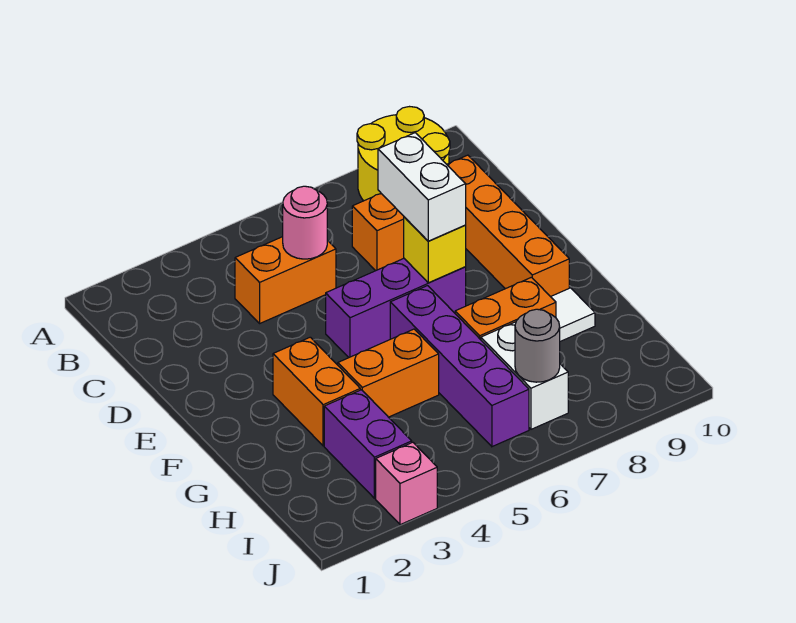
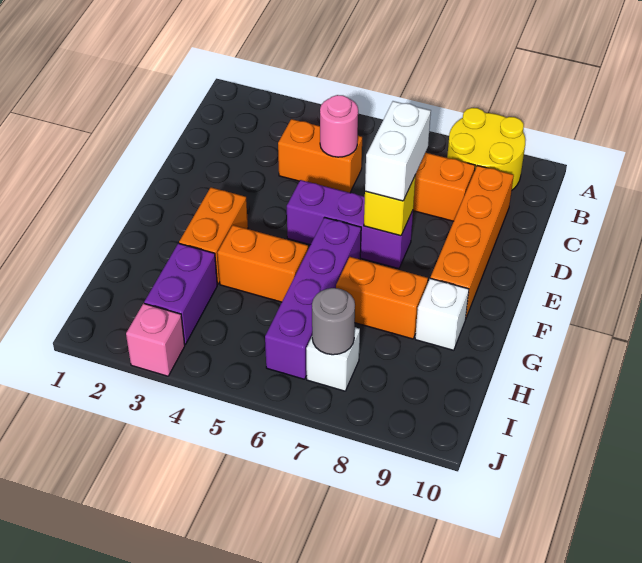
white 1x1 tile [551,288,595,341] -> white 1x1 brick [415,278,469,350]
white 1x2 brick [481,322,568,429] -> white 1x1 brick [306,327,360,391]

